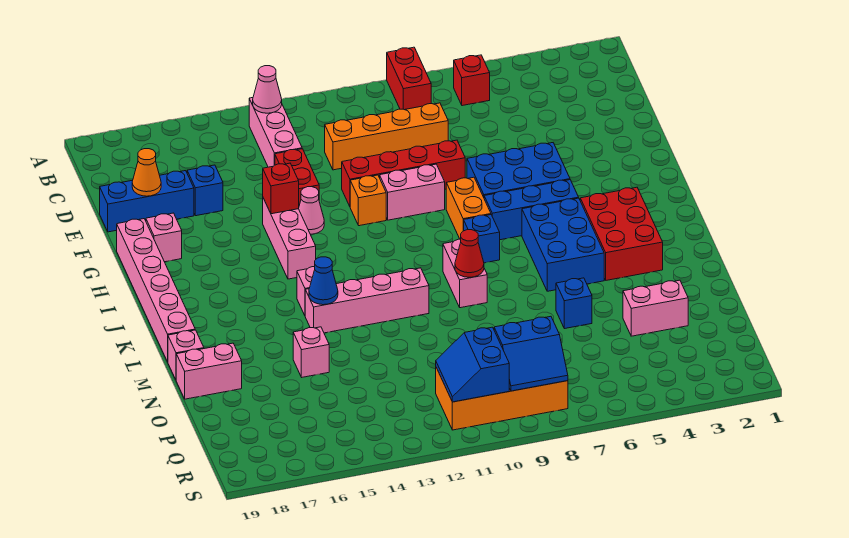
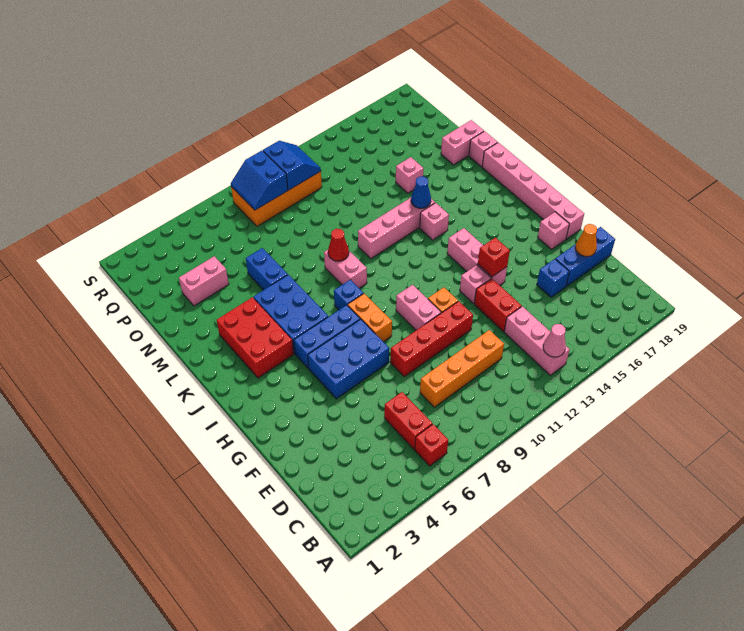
red 1x2 brick [387,47,431,110] -> red 1x2 brick moved to [384,392,432,449]
pink 1x2 brick [380,164,445,220] -> pink 1x2 brick turned to [396,285,441,330]
pink 1x1 cone [299,187,324,234] -> pink 1x1 brick [460,265,491,303]
blue 1x1 brick [556,278,592,329] -> blue 1x2 brick [246,248,288,290]
blue 2x2 slope [494,316,568,391] -> blue 2x2 slope turned to [231,151,288,210]

